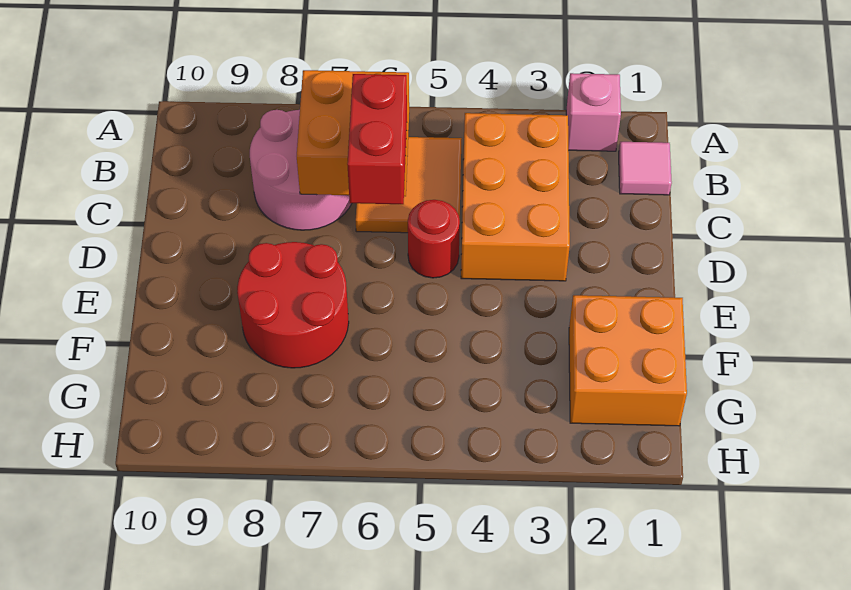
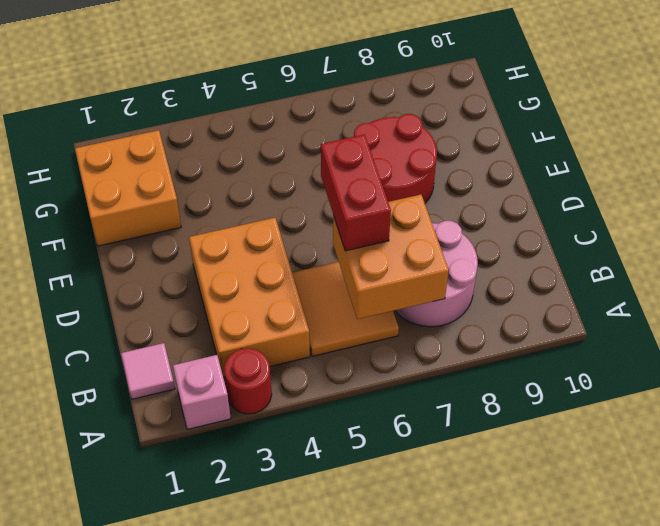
red 1x1 round brick [408,200,460,278] -> red 1x1 round brick moved to [224,348,272,414]

